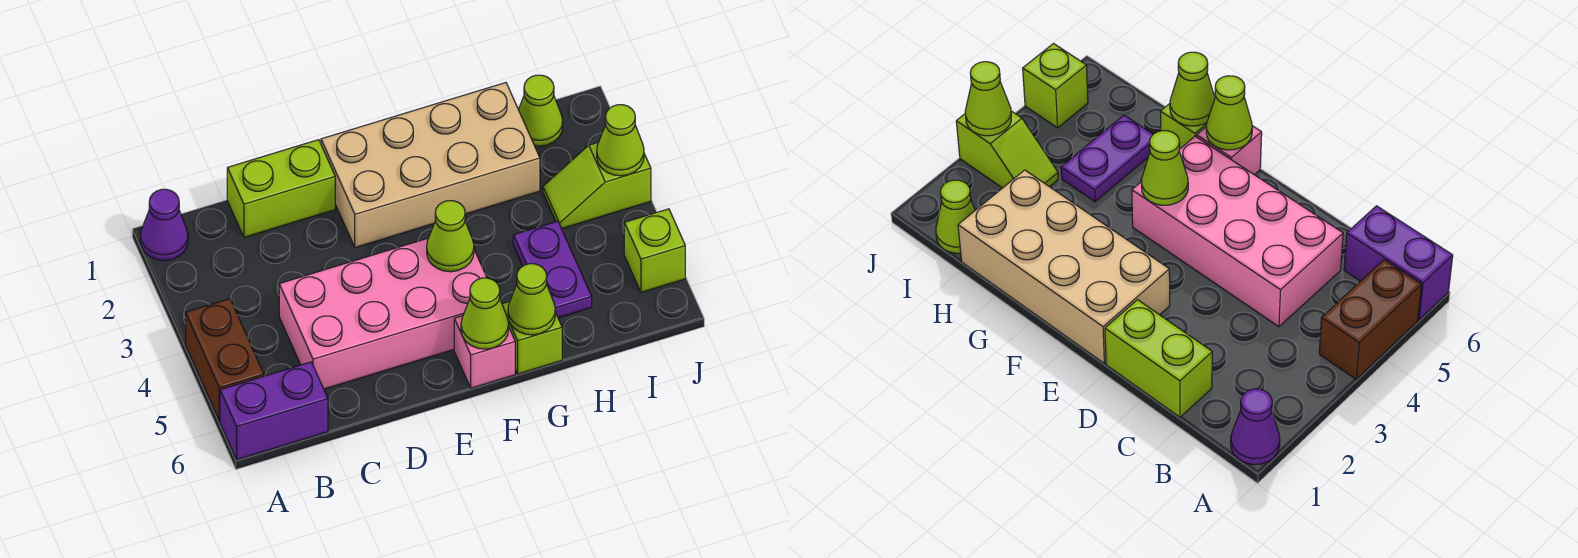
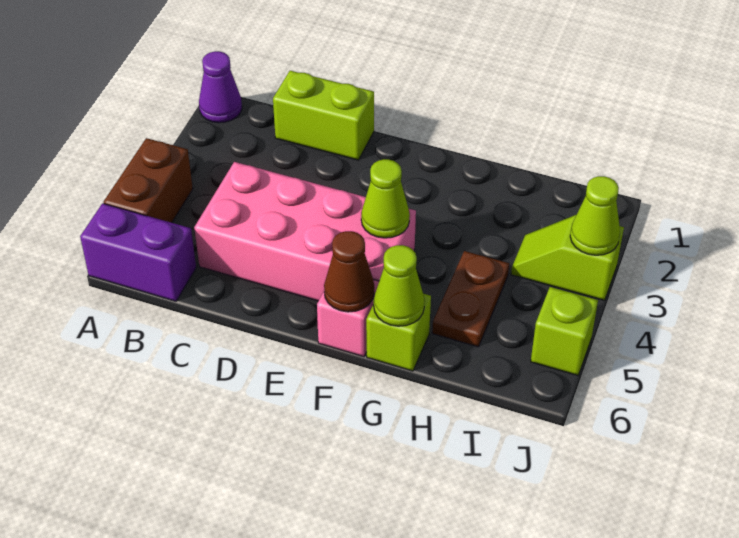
tan 2x4 brick [321,83,540,248] -> none
lime 1x1 cone [461,278,509,349] -> brown 1x1 cone [324,231,374,312]
purple 1x2 plate [513,221,592,318] -> brown 1x2 plate [432,251,509,347]
lime 1x1 cone [518,75,563,146] -> none

